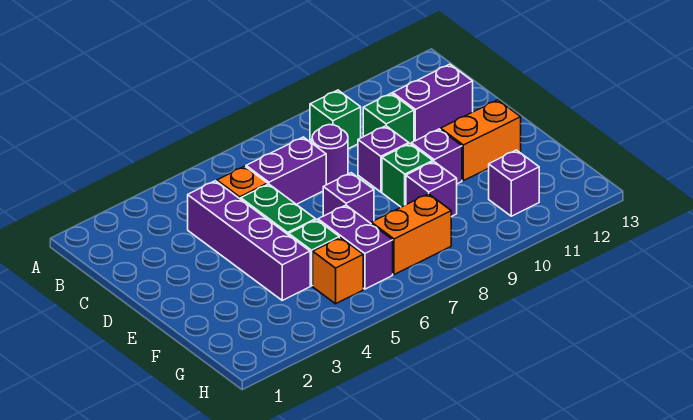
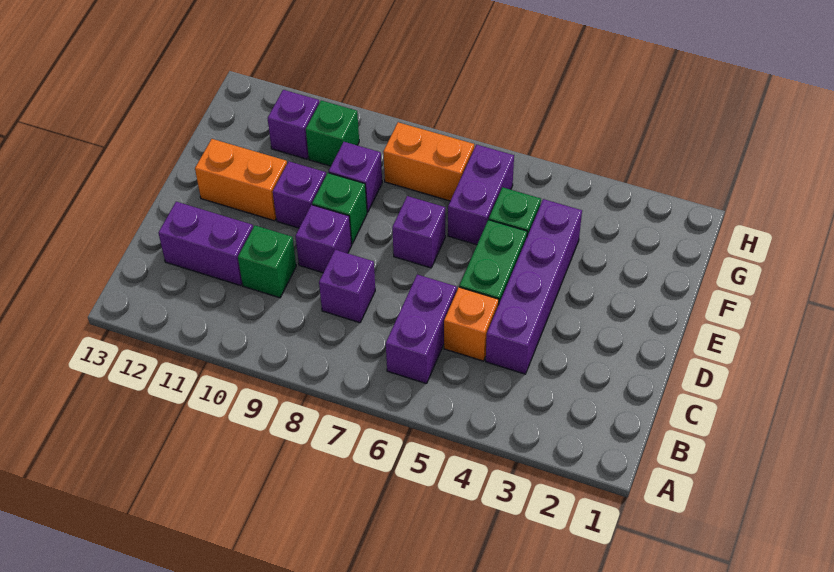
green 1x1 brick [310,90,361,149] -> green 1x1 brick moved to [306,100,359,166]
purple 1x2 brick [246,137,326,204] -> purple 1x2 brick turned to [386,275,457,384]
purple 1x1 round brick [312,125,348,184] -> purple 1x1 brick [319,250,375,323]
orange 1x1 brick [313,238,363,304] -> none

